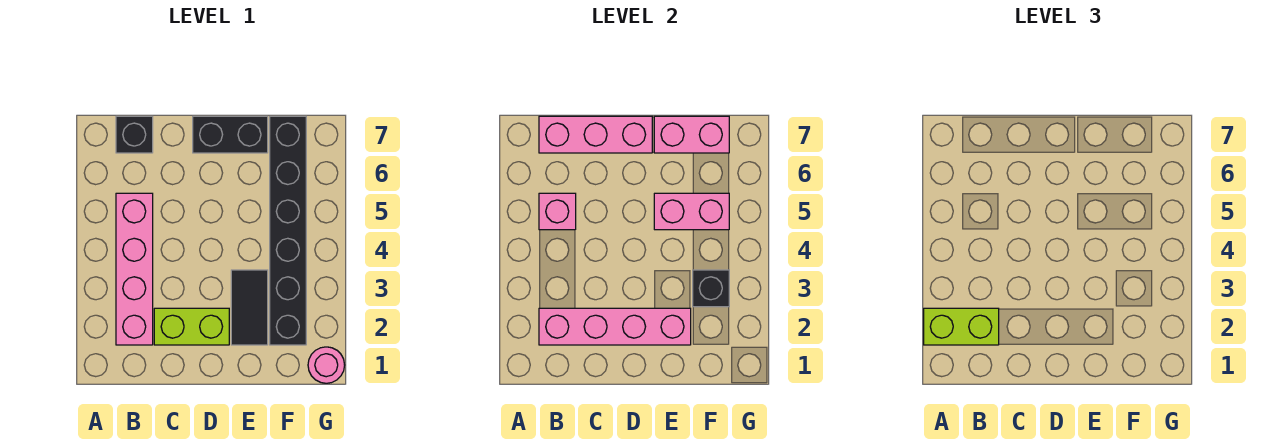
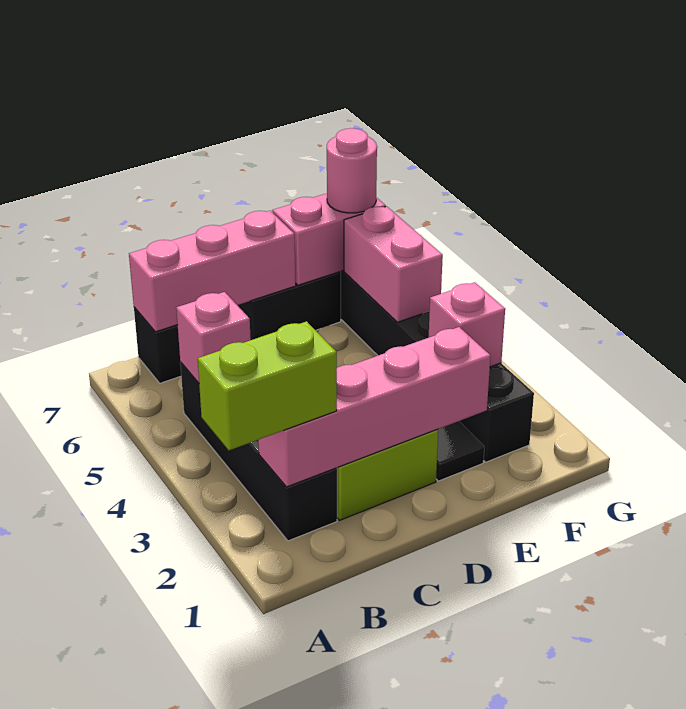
pink 1x4 brick [116,193,153,345] -> black 1x4 brick [180,362,337,541]
pink 1x2 brick [654,193,729,230] -> pink 1x2 brick turned to [344,206,443,322]
black 1x1 brick [693,270,729,307] -> pink 1x1 brick [429,282,505,367]
pink 1x1 round brick [308,347,345,383] -> pink 1x1 round brick moved to [327,128,377,213]

